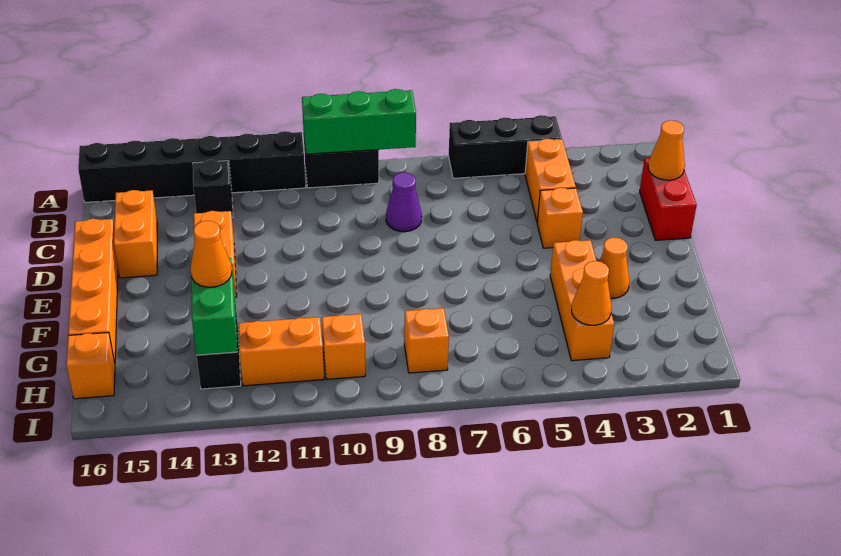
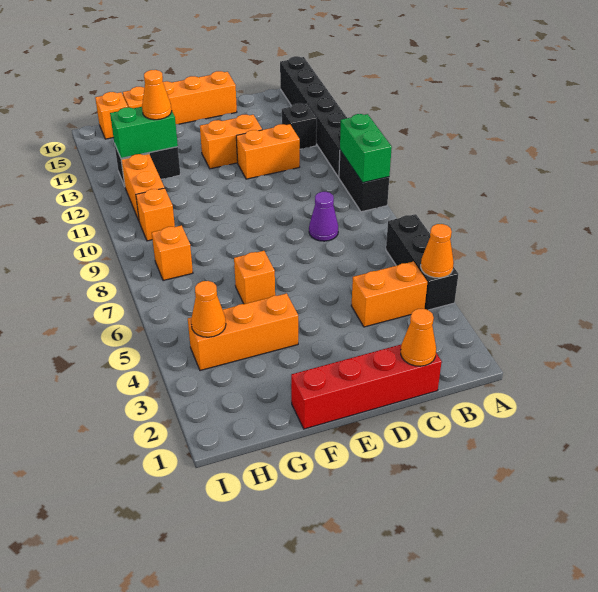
green 1x3 brick [302,89,416,154] -> green 1x2 brick [340,114,392,183]
red 1x2 brick [640,158,697,240] -> red 1x4 brick [291,345,442,429]
orange 1x2 brick [114,190,157,278] -> orange 1x2 brick moved to [236,124,300,179]
orange 1x1 brick [537,188,583,248] -> orange 1x1 brick moved to [234,251,275,304]
orange 1x1 cone [599,237,630,298] -> orange 1x1 cone moved to [421,224,454,278]

